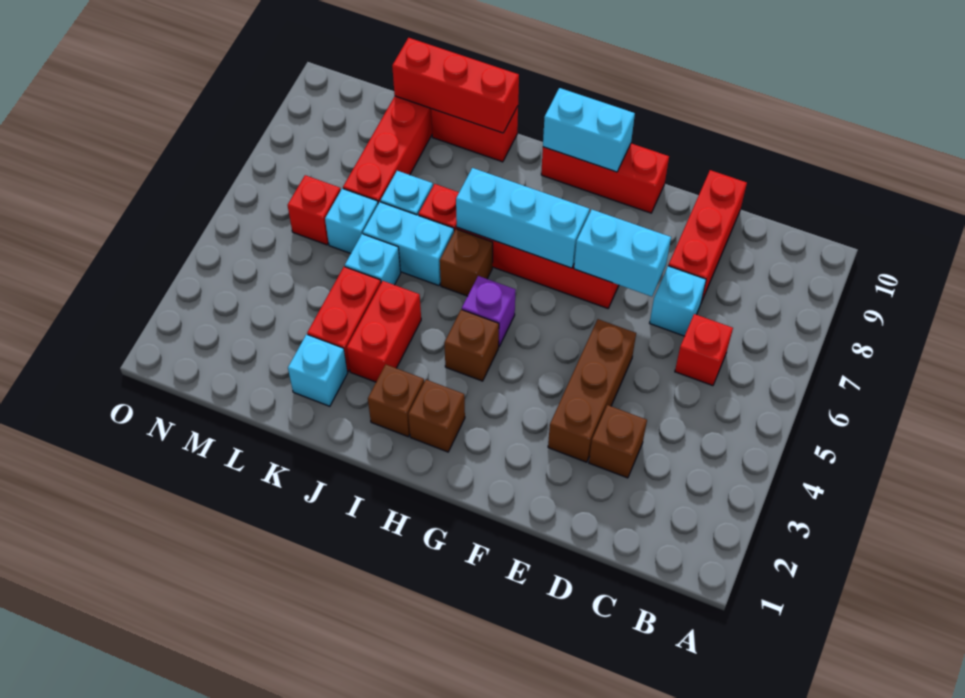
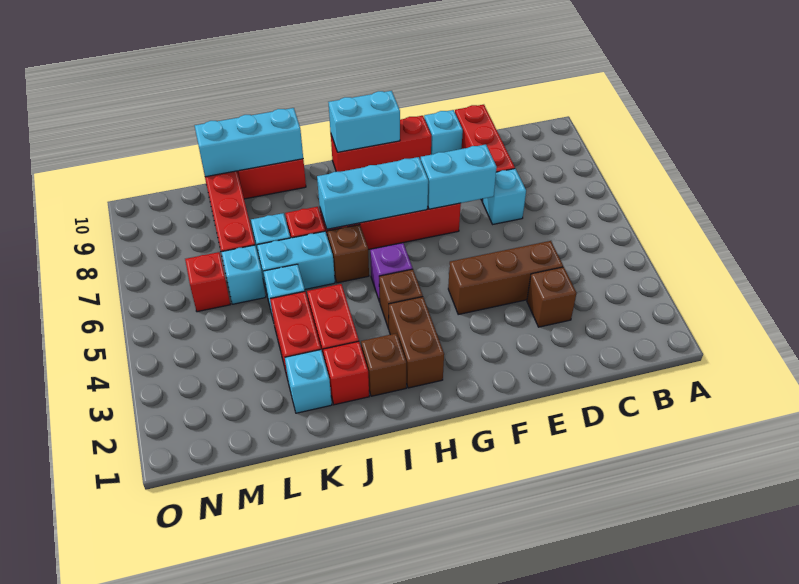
red 1x1 brick [675,314,733,386] -> red 1x1 brick moved to [323,342,369,405]
brown 1x3 brick [548,319,636,462] -> brown 1x3 brick turned to [448,241,563,314]
none -> cyan 1x1 brick [424,110,463,155]
brown 1x1 brick [408,380,465,452] -> brown 1x2 brick [389,297,444,388]
red 1x3 brick [392,38,519,133] -> cyan 1x3 brick [195,108,303,177]

